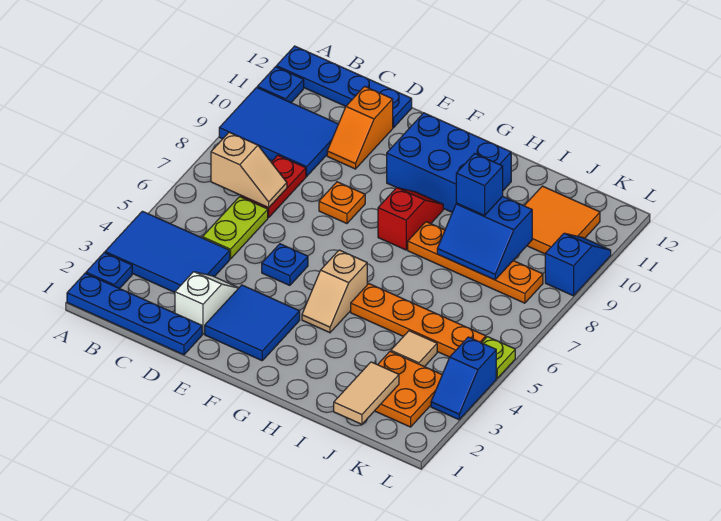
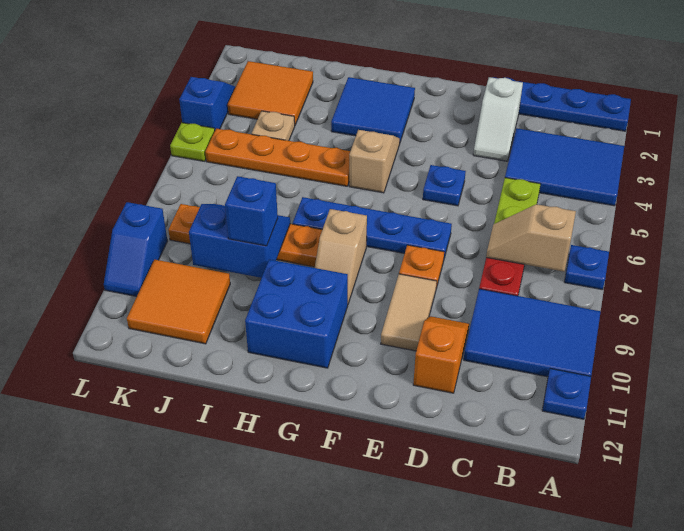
blue 1x1 plate [86,253,132,289] -> blue 1x1 plate moved to [565,245,609,290]
blue 1x4 plate [276,46,412,128] -> blue 1x4 plate moved to [293,197,452,258]
blue 2x2 tile [205,285,300,361] -> blue 2x2 tile moved to [331,77,415,142]
blue 2x3 brick [387,113,511,212] -> blue 2x2 brick [245,260,348,368]
red 1x2 slope [378,188,443,250] -> tan 1x2 slope [315,209,367,304]
tan 1x2 tile [334,362,399,424] -> tan 1x2 tile moved to [381,274,437,351]
orange 2x2 plate [375,352,442,427] -> orange 2x2 tile [228,61,313,125]
tan 1x1 tile [391,331,437,367] -> tan 1x1 plate [252,111,295,141]

